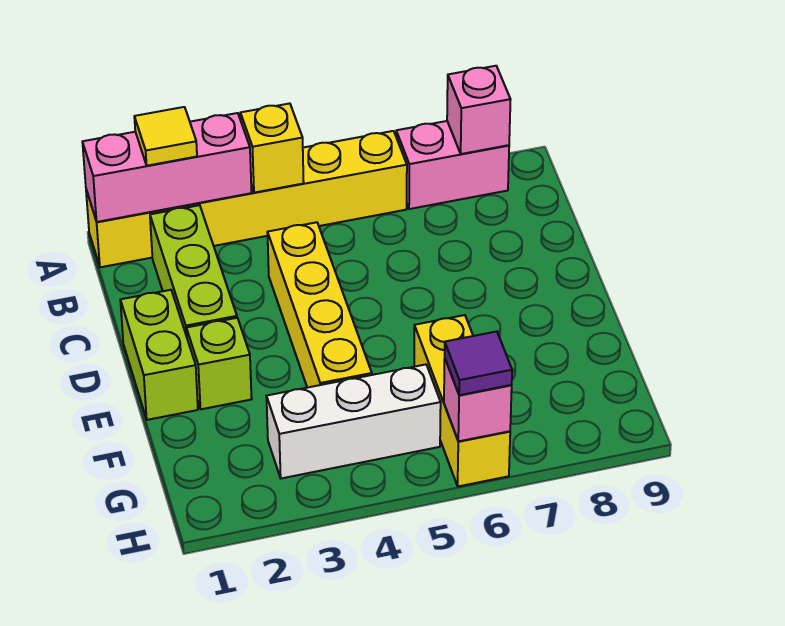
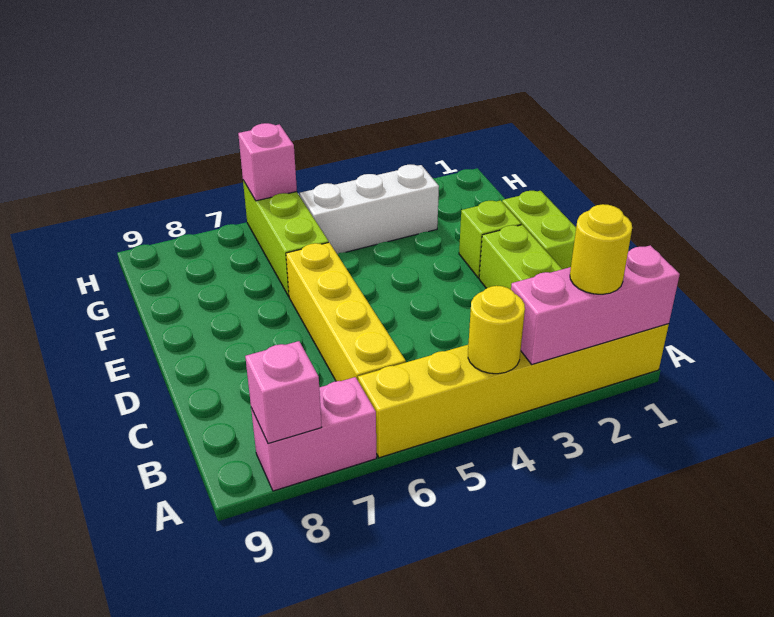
yellow 1x1 tile [134,107,197,166] -> yellow 1x1 round brick [570,204,632,294]
yellow 1x1 brick [240,103,304,193] -> yellow 1x1 round brick [468,286,525,374]
yellow 1x4 brick [267,222,372,388] -> yellow 1x4 brick moved to [286,243,406,381]
yellow 1x3 brick [414,315,510,486] -> lime 1x3 brick [243,180,329,296]
purple 1x1 tile [445,332,512,395] -> none

